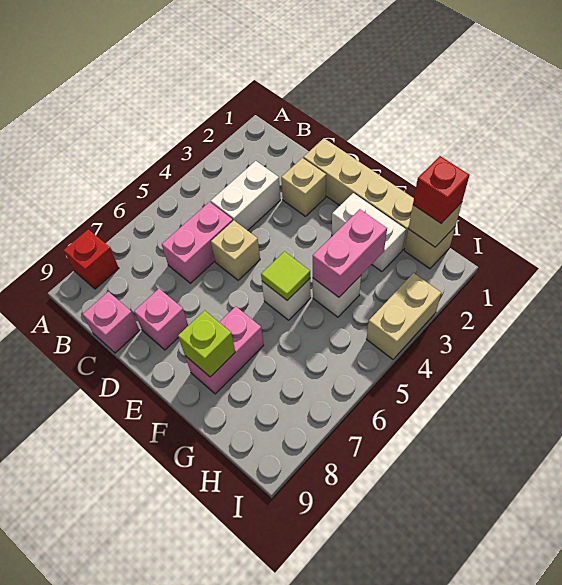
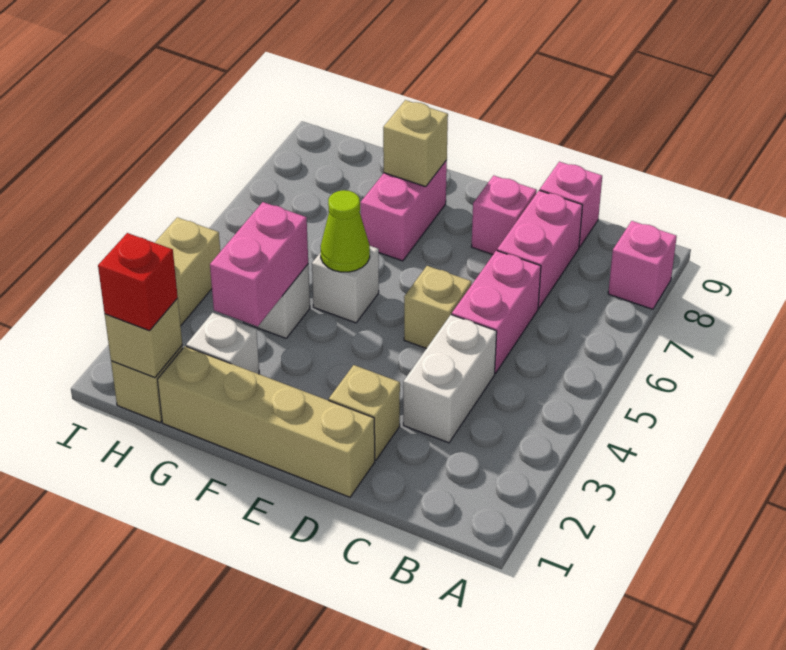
red 1x1 brick [64,229,119,289] -> pink 1x1 brick [608,221,677,309]
none -> pink 1x2 brick [497,190,583,308]
white 1x2 brick [332,193,406,272] -> white 1x1 brick [186,313,259,374]
lime 1x1 tile [261,251,310,300] -> lime 1x1 cone [321,190,370,272]
lime 1x1 brick [178,311,235,377] -> tan 1x1 brick [383,100,448,187]

